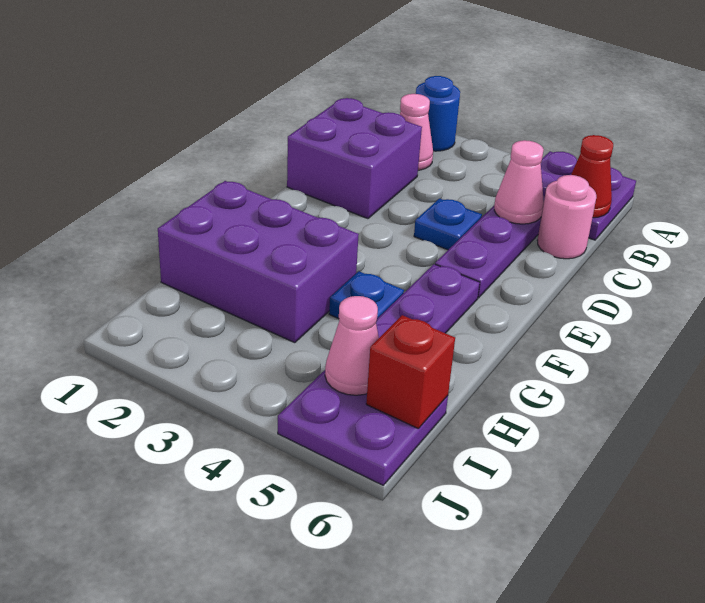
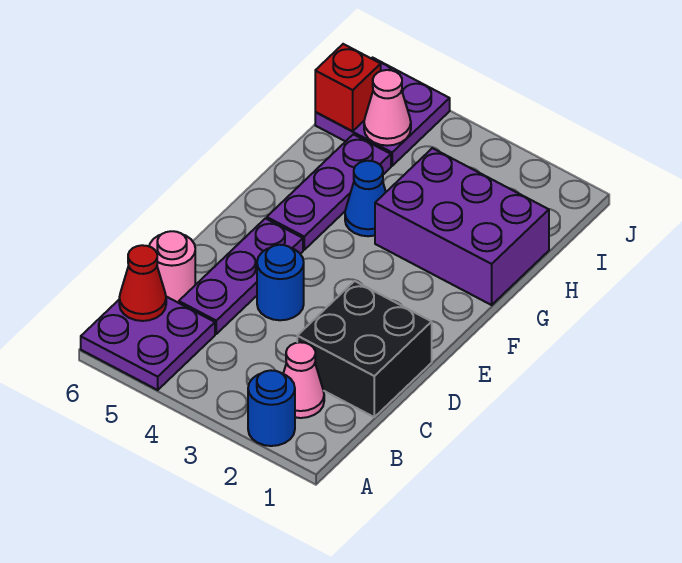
purple 2x2 brick [287,98,422,219] -> black 2x2 brick [297,281,432,417]
pink 1x1 cone [494,140,544,224] -> none
blue 1x1 plate [414,198,482,250] -> blue 1x1 round brick [257,245,304,320]
blue 1x1 plate [329,271,404,319] -> blue 1x1 cone [345,161,386,236]

